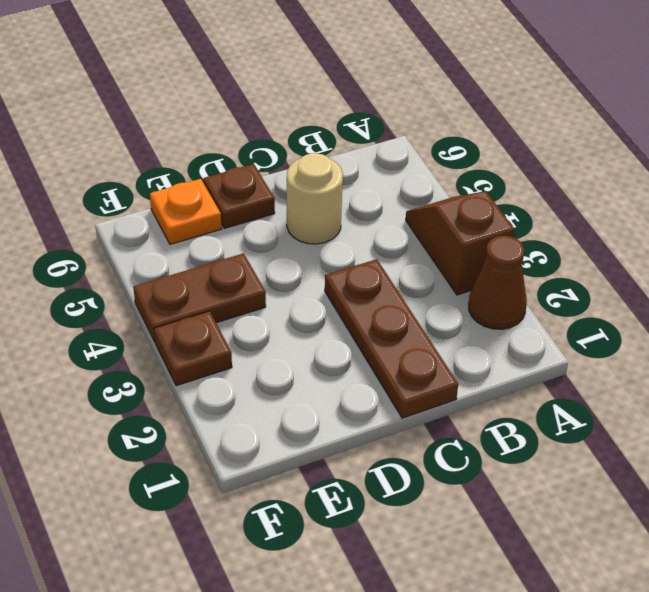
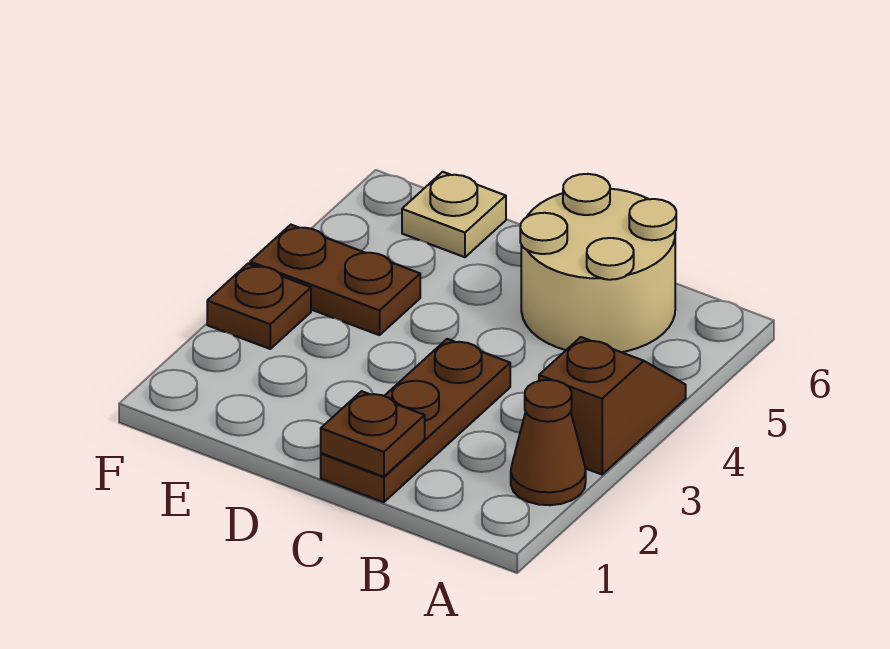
tan 1x1 round brick [287,153,343,244] -> tan 2x2 round brick [520,174,676,352]
brown 1x1 plate [204,164,275,229] -> brown 1x1 plate moved to [321,391,425,477]
orange 1x1 plate [150,179,221,244] -> tan 1x1 plate [402,172,506,257]

